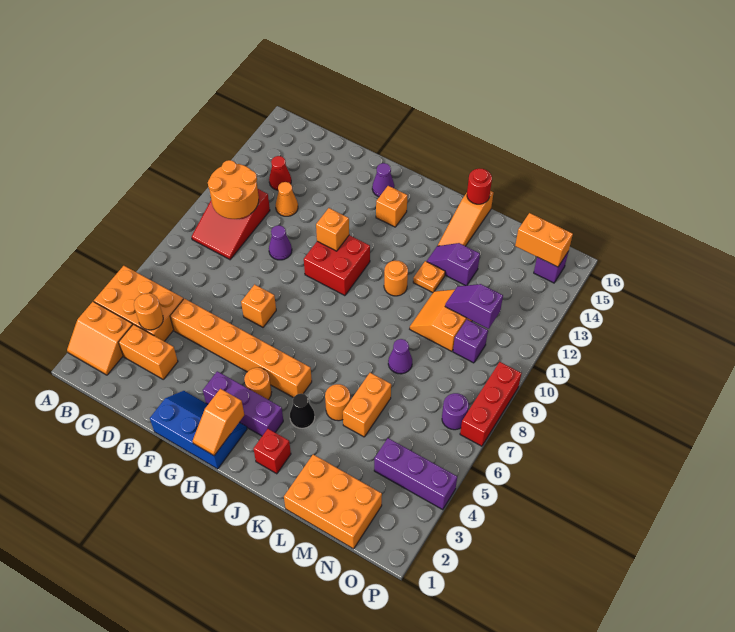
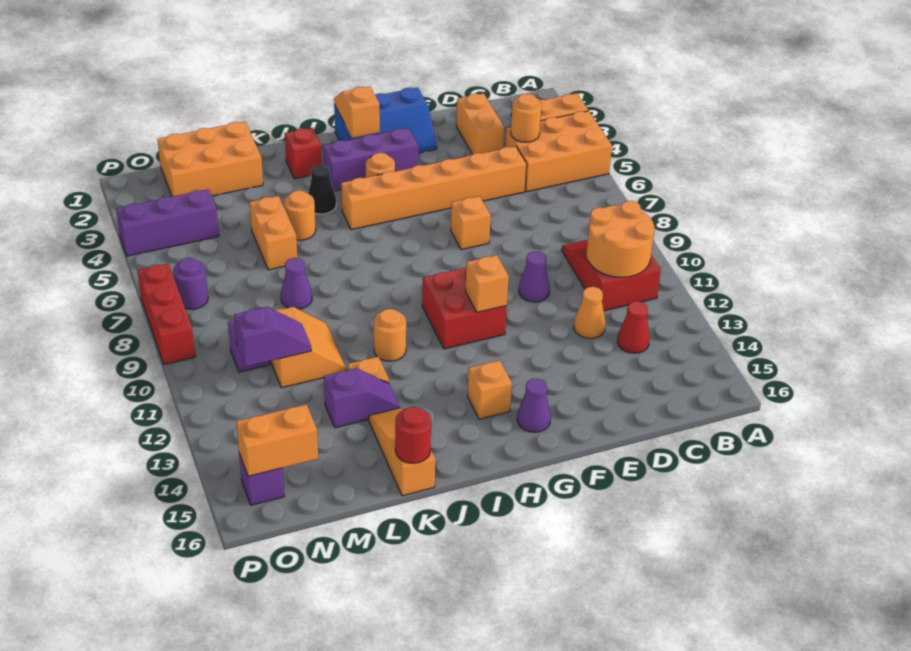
orange 1x2 brick [119,324,178,379] -> orange 1x2 brick turned to [456,93,504,154]

